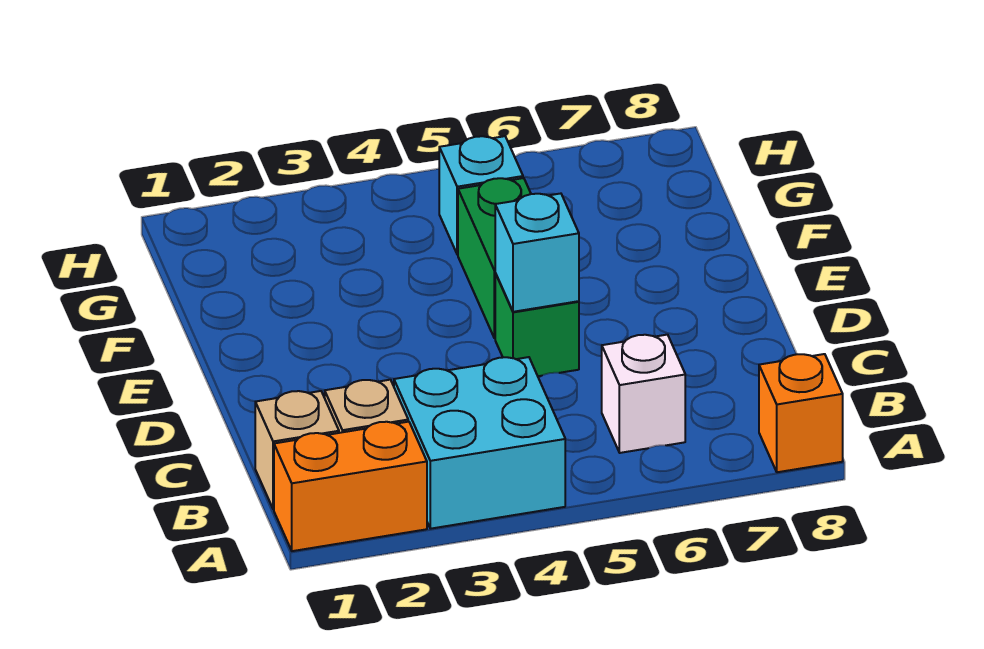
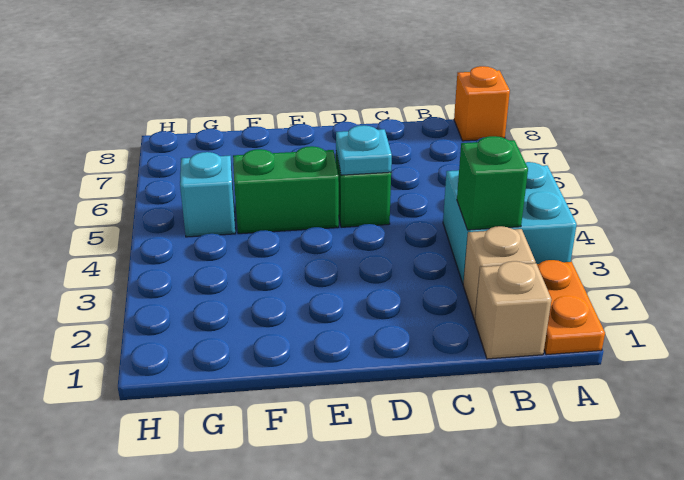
orange 1x2 brick [274,422,427,551] -> orange 1x2 plate [537,260,605,355]
none -> green 1x1 brick [457,136,528,230]
white 1x1 brick [602,335,685,453] -> none
cyan 1x1 brick [495,194,579,312] -> cyan 1x1 plate [336,125,392,175]

